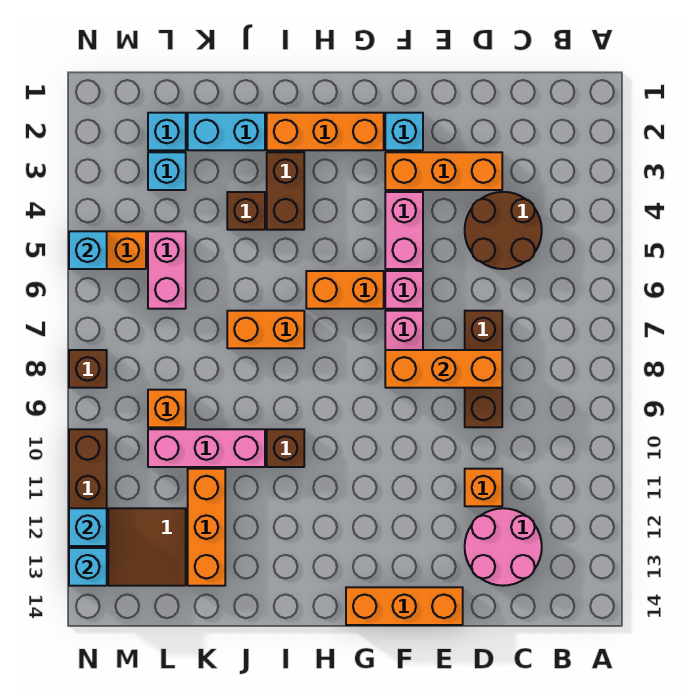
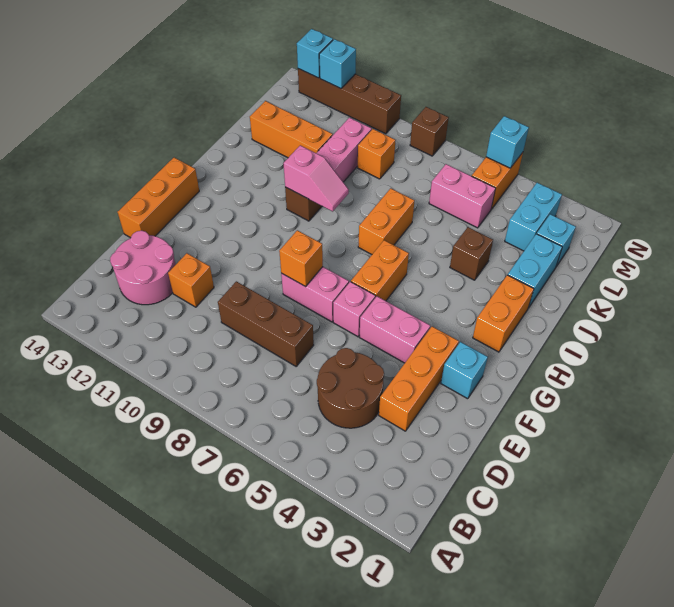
orange 1x3 brick [385,350,502,388] -> orange 1x1 brick [279,230,323,287]
orange 1x3 brick [267,113,384,150] -> orange 1x2 brick [473,275,534,352]
brown 1x2 brick [267,152,304,230] -> none
none -> pink 1x2 slope [283,145,349,211]
cyan 1x1 brick [148,152,186,190] -> cyan 1x2 brick [505,183,562,251]
brown 2x2 tile [108,508,186,586] -> none

